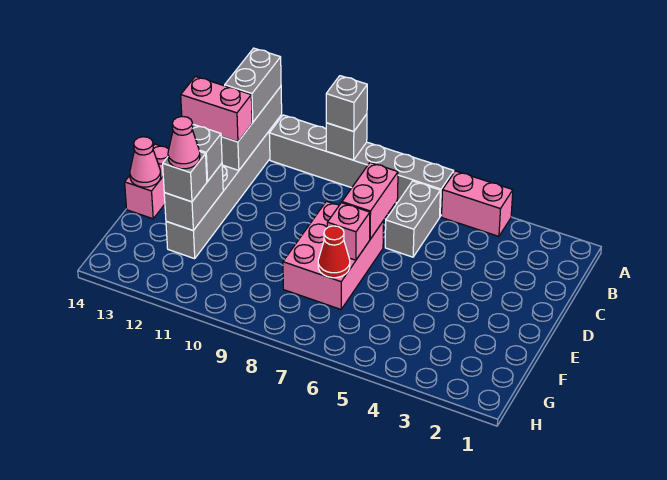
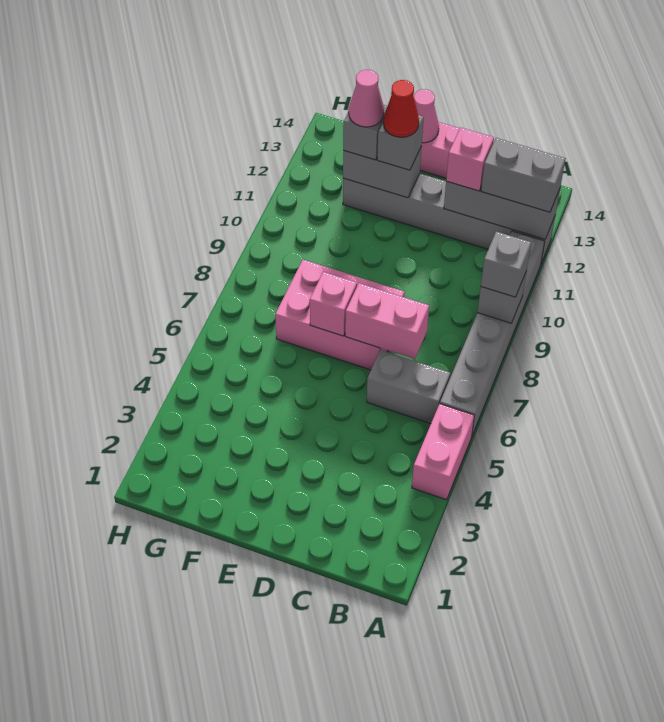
pink 1x2 brick [181,77,252,142] -> pink 1x1 brick [446,127,494,191]
red 1x1 cone [318,226,350,278] -> red 1x1 cone moved to [383,80,419,137]

